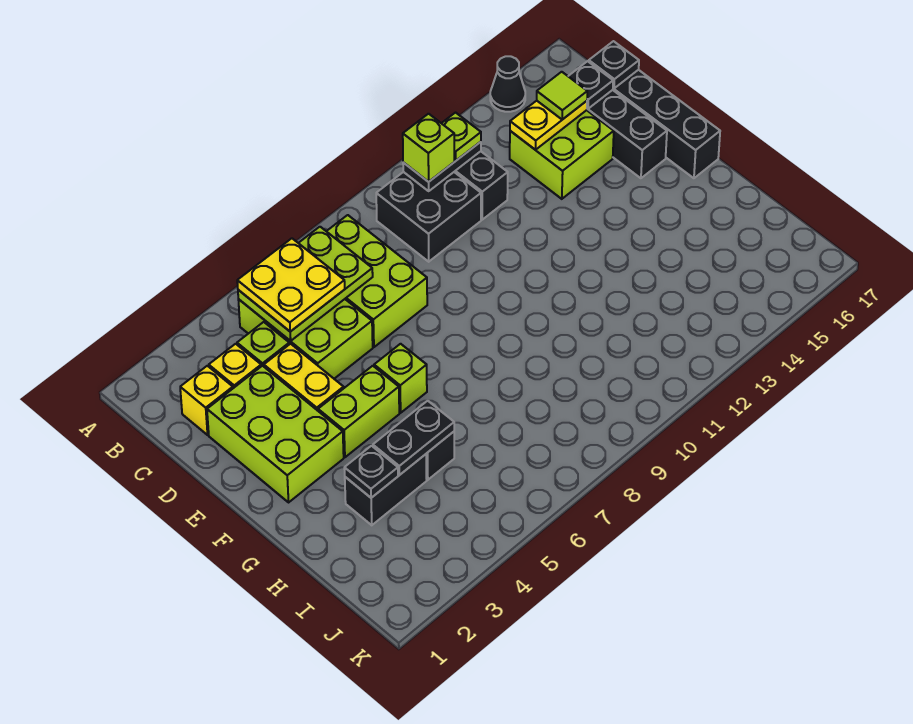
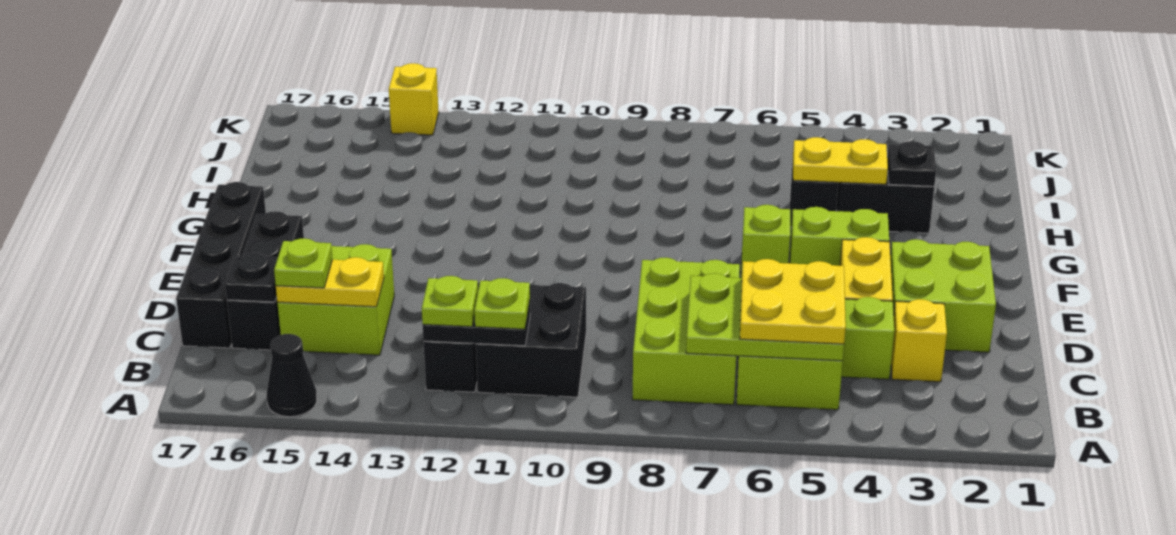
lime 1x1 brick [403,114,454,182] -> lime 1x1 plate [474,278,530,329]
yellow 1x1 brick [180,366,233,435] -> yellow 1x1 brick moved to [389,63,439,135]
lime 1x1 tile [537,72,587,120] -> lime 1x1 plate [274,238,333,288]
black 1x1 plate [589,41,639,88] -> none
lime 2x3 brick [207,366,344,502] -> lime 2x2 brick [890,239,996,352]
black 1x2 plate [373,401,454,475] -> yellow 1x2 plate [793,137,888,184]

